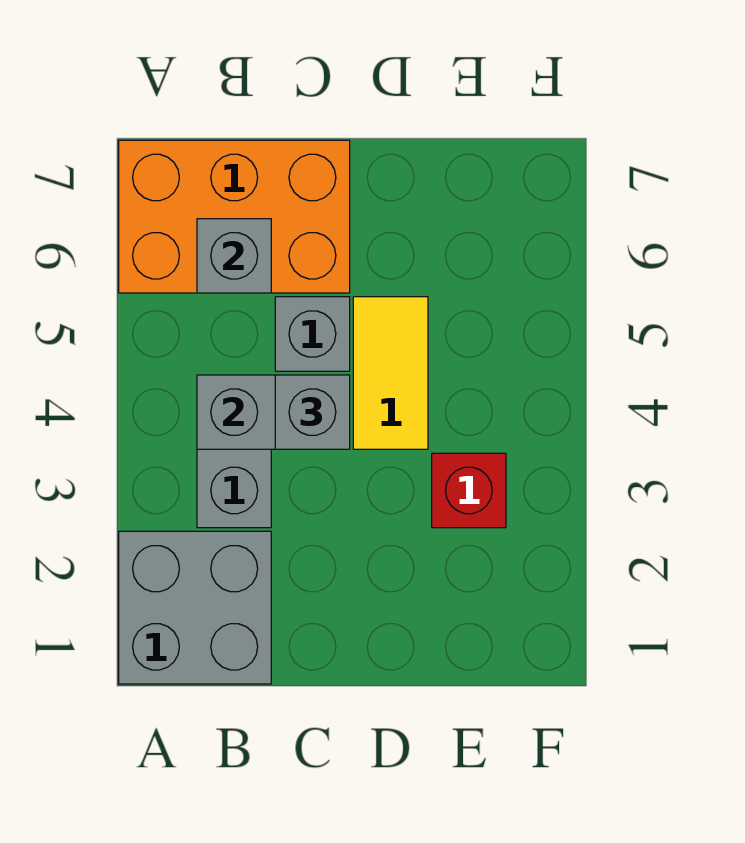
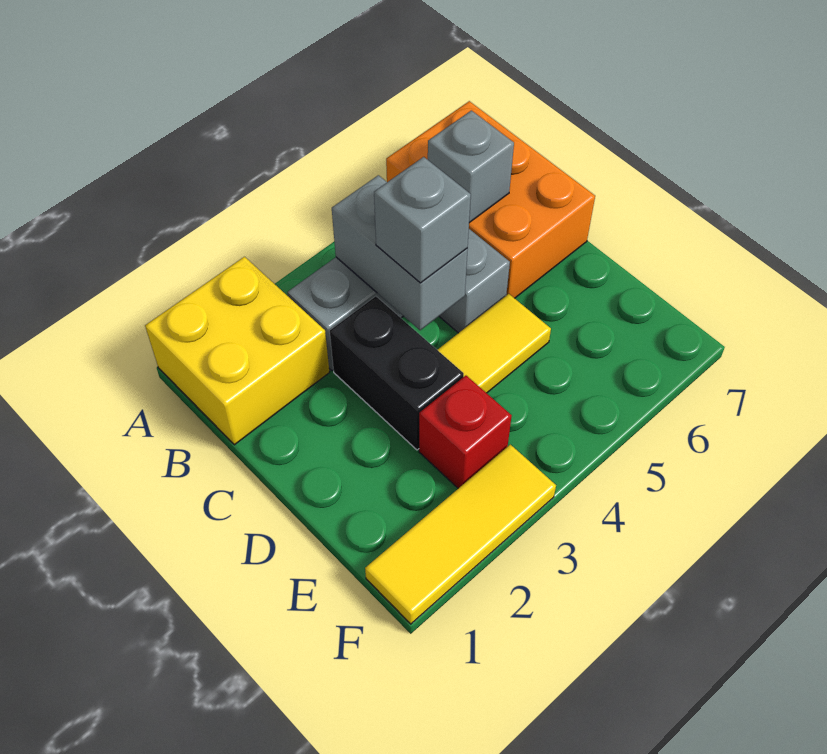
grey 2x2 brick [119,531,271,684] -> yellow 2x2 brick [145,257,330,445]
none -> black 1x2 brick [330,296,464,450]
none -> yellow 1x3 tile [365,445,556,624]

